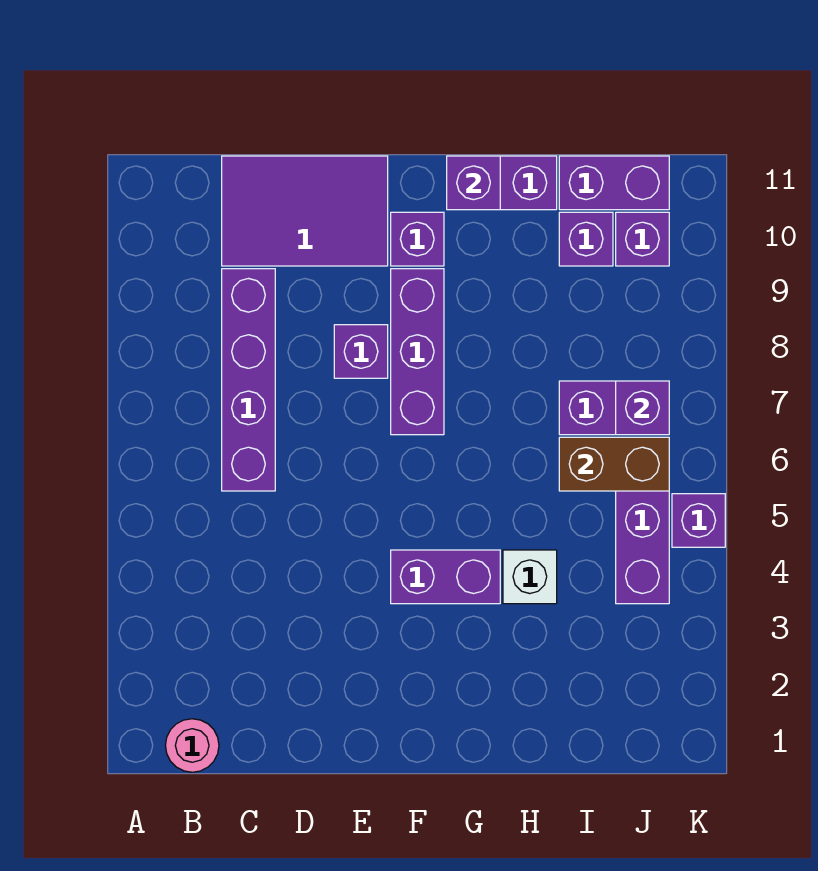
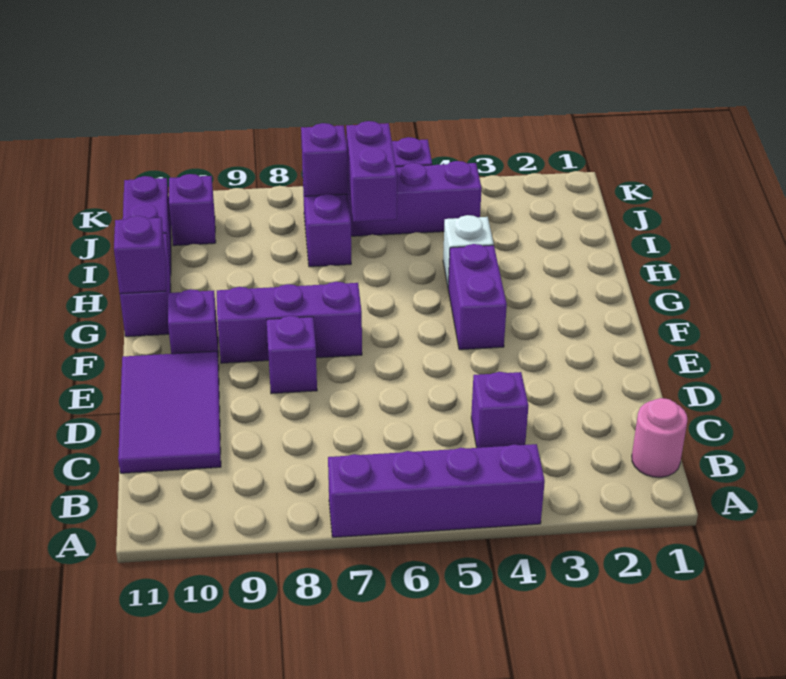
purple 1x4 brick [222,269,275,491] -> purple 1x4 brick moved to [328,444,545,537]
brown 1x2 brick [559,437,669,491] -> purple 1x2 brick [346,121,397,222]
purple 1x1 brick [559,212,613,266] -> purple 1x1 brick moved to [471,372,528,448]

